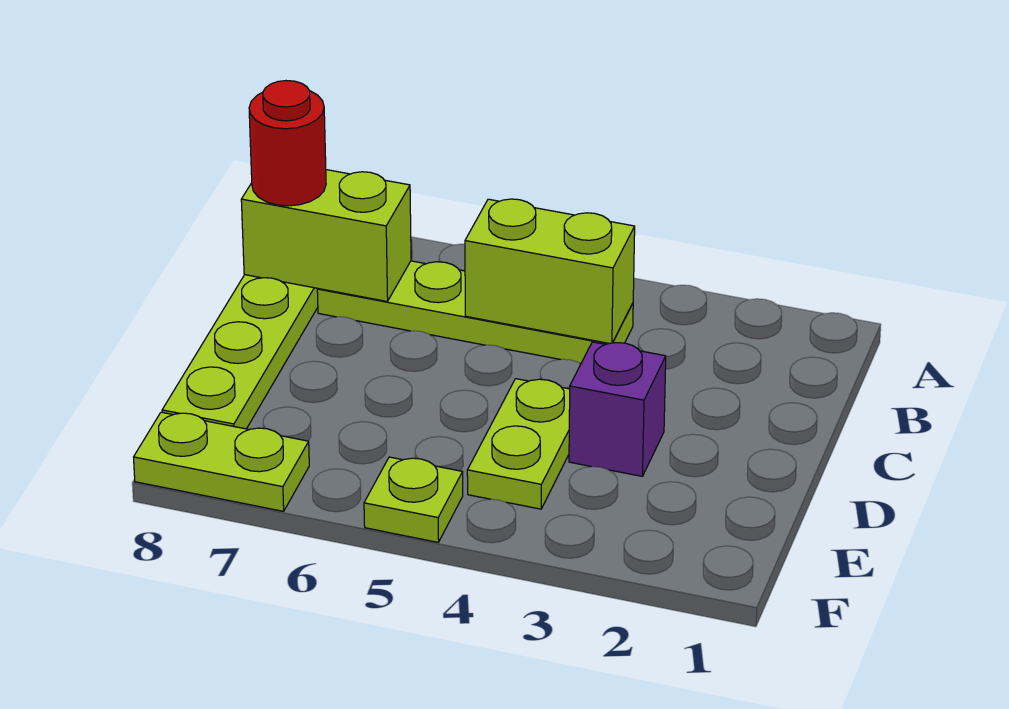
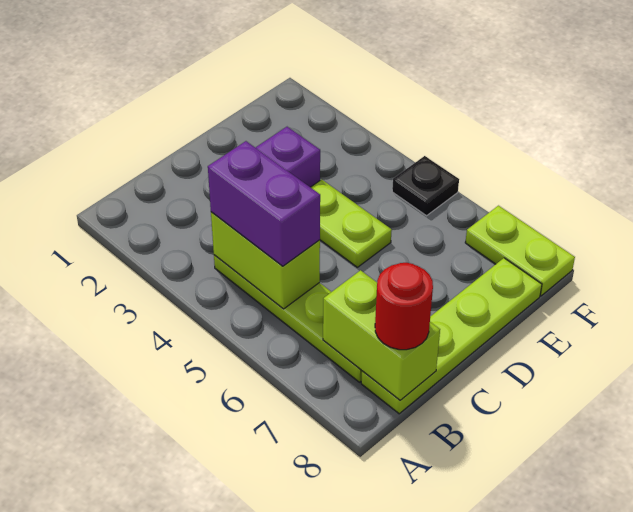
none -> purple 1x2 brick [208,141,320,266]
lime 1x2 plate [467,379,570,509] -> lime 1x2 plate turned to [311,180,392,267]
lime 1x1 plate [364,457,463,542] -> black 1x1 plate [392,156,459,216]

